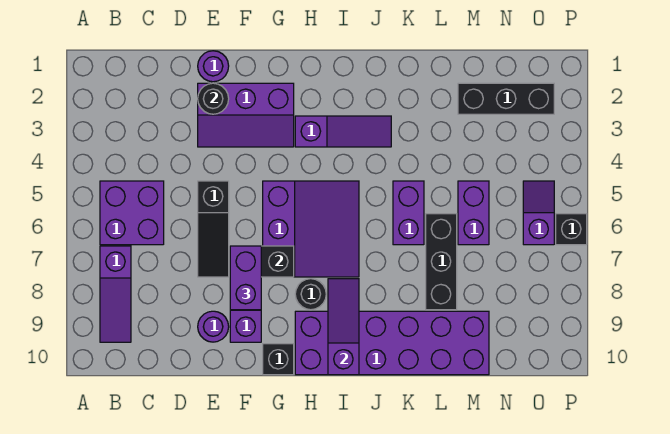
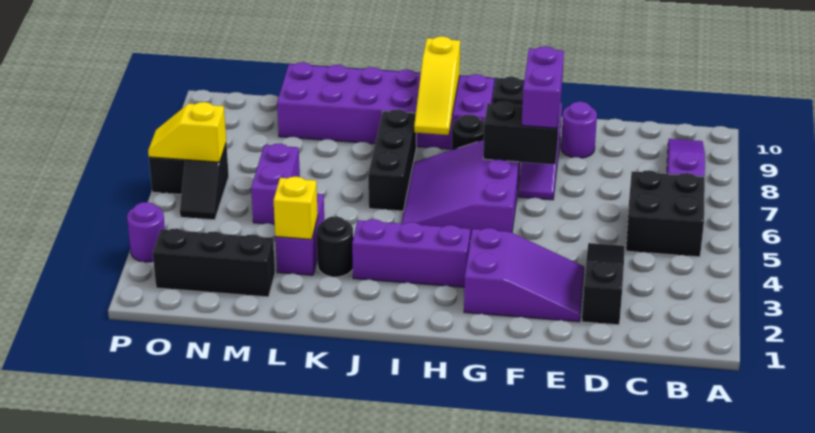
purple 2x2 brick [100,181,164,245] -> black 2x2 brick [626,170,705,257]
purple 1x1 round brick [198,51,229,82] -> purple 1x1 round brick moved to [127,202,165,262]
purple 2x3 slope [198,83,294,147] -> purple 2x3 slope turned to [464,228,584,322]
black 1x1 round brick [198,83,229,114] -> black 1x1 round brick moved to [317,216,353,277]
black 1x3 slope [198,181,229,277] -> black 1x3 slope moved to [582,243,624,325]
purple 1x3 slope [295,116,391,147] -> purple 1x3 brick [352,219,470,287]
purple 1x3 slope [328,279,359,375] -> yellow 1x3 slope [414,36,460,135]
purple 1x2 brick [393,181,424,245] -> purple 1x2 brick moved to [275,194,324,275]
none -> yellow 1x1 brick [274,176,318,239]
black 1x3 brick [426,214,457,310] -> black 1x3 brick moved to [368,109,417,211]
purple 1x2 slope [523,181,554,245] -> black 1x2 slope [180,143,229,220]
none -> yellow 1x2 slope [148,102,226,162]

